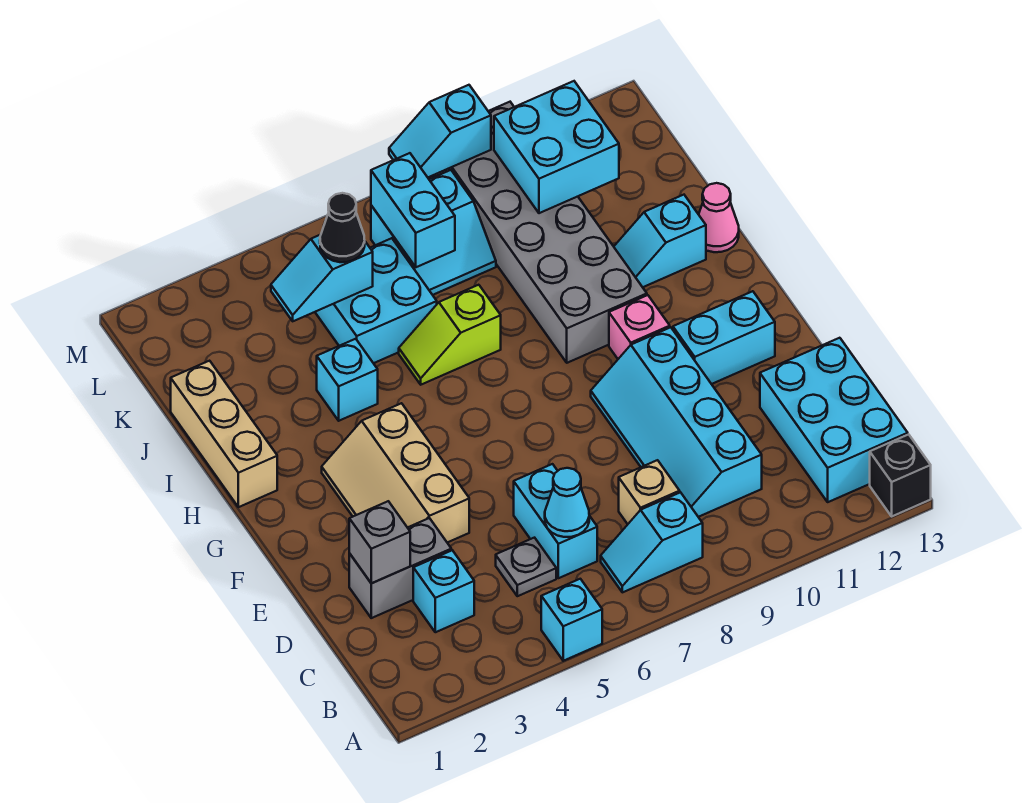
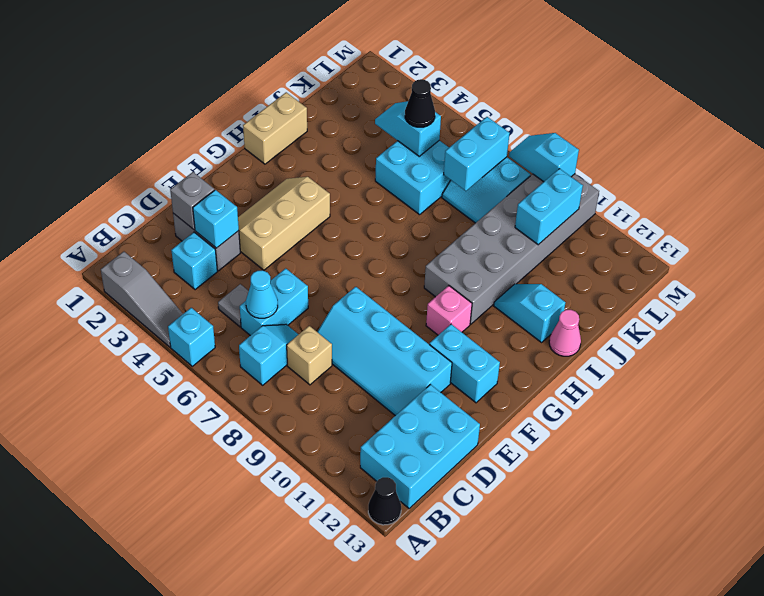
none -> grey 1x3 slope [101,252,183,347]
black 1x1 brick [870,434,931,516] -> black 1x1 cone [368,477,401,525]
cyan 1x2 slope [601,492,703,592] -> cyan 1x2 slope turned to [239,324,299,385]
cyan 2x4 slope [591,327,762,517] -> cyan 2x4 slope turned to [317,287,452,416]
tan 1x3 brick [171,361,277,507] -> tan 1x2 brick [243,92,307,164]
cyan 1x1 brick [317,339,378,421] -> cyan 1x1 brick moved to [193,190,239,248]
lime 1x2 slope [399,285,501,385] -> none
cyan 2x2 brick [494,81,619,213] -> cyan 1x2 brick [515,169,583,245]

